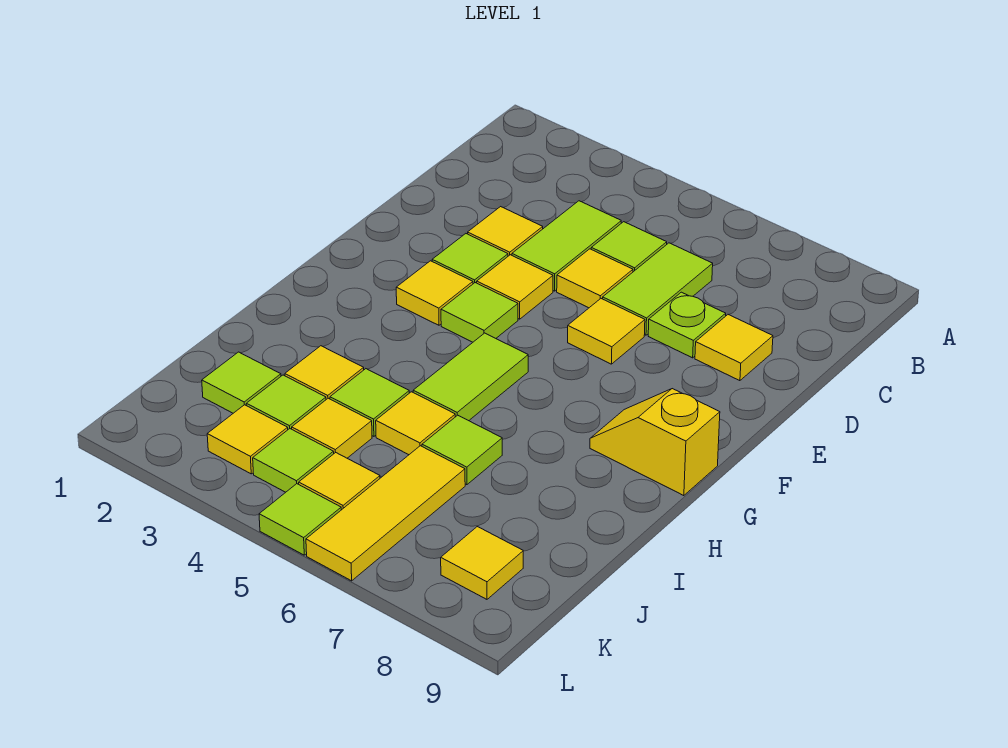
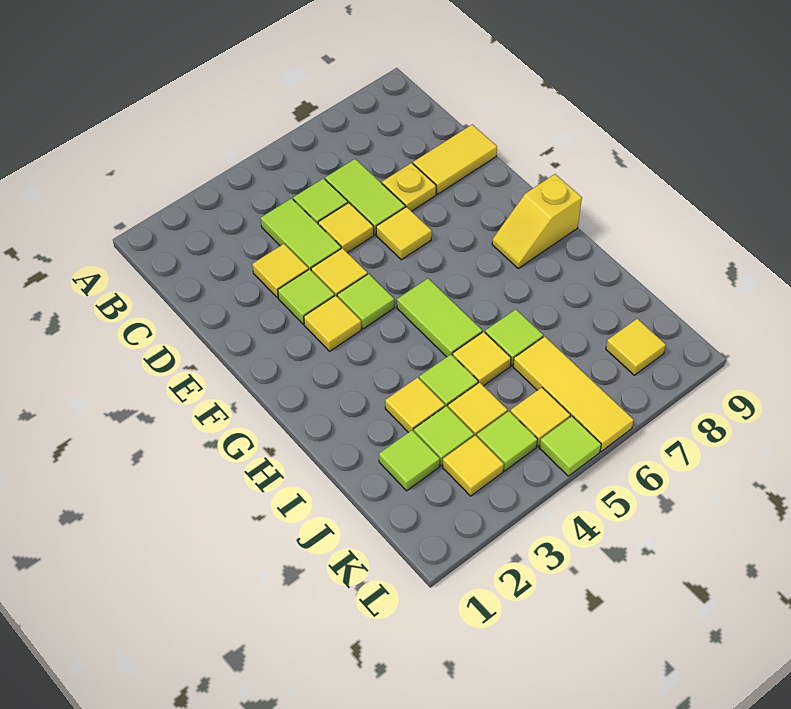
lime 1x1 plate [648,292,726,358] -> yellow 1x1 plate [382,163,436,211]
yellow 1x1 tile [695,315,773,381] -> yellow 1x2 tile [413,125,497,194]

